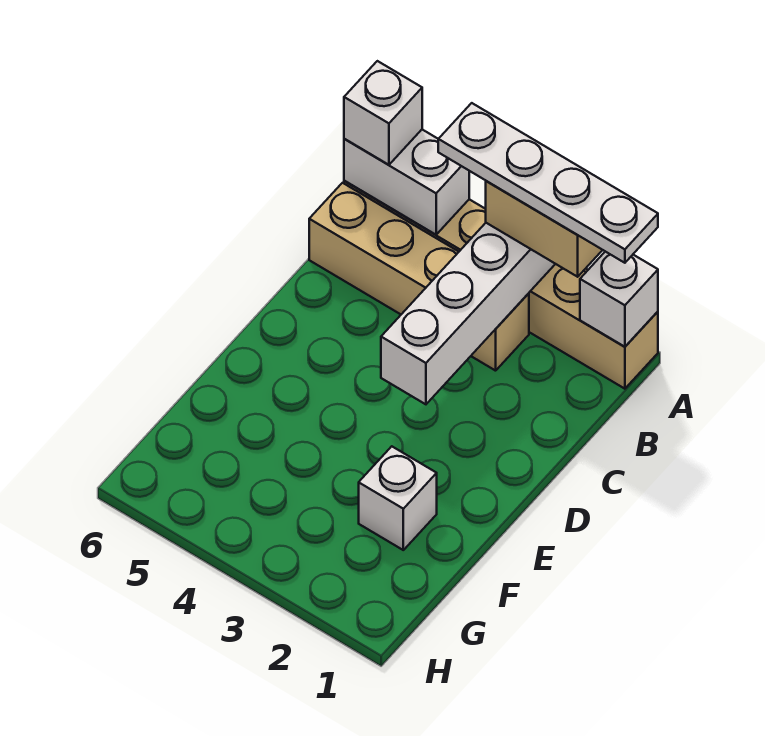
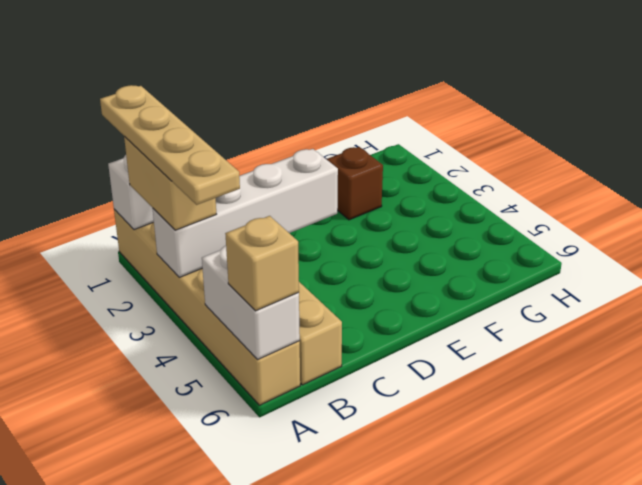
white 1x4 plate [438,103,658,263] -> tan 1x4 plate [100,85,240,205]
white 1x1 brick [344,61,422,165] -> tan 1x1 brick [225,216,299,311]
white 1x1 brick [359,446,437,550] -> brown 1x1 brick [327,147,383,220]

